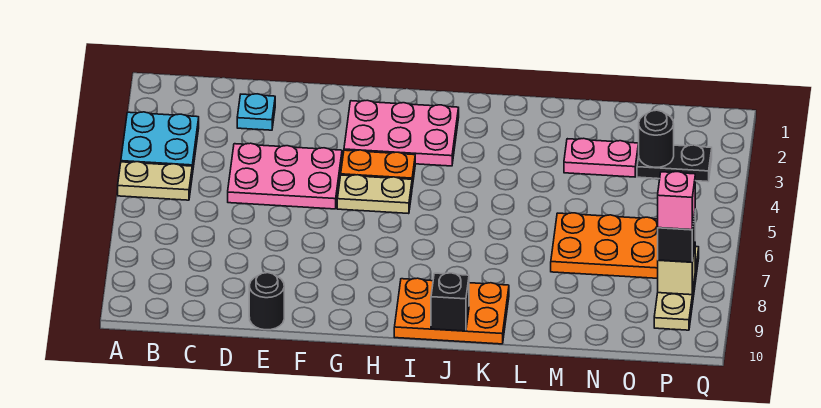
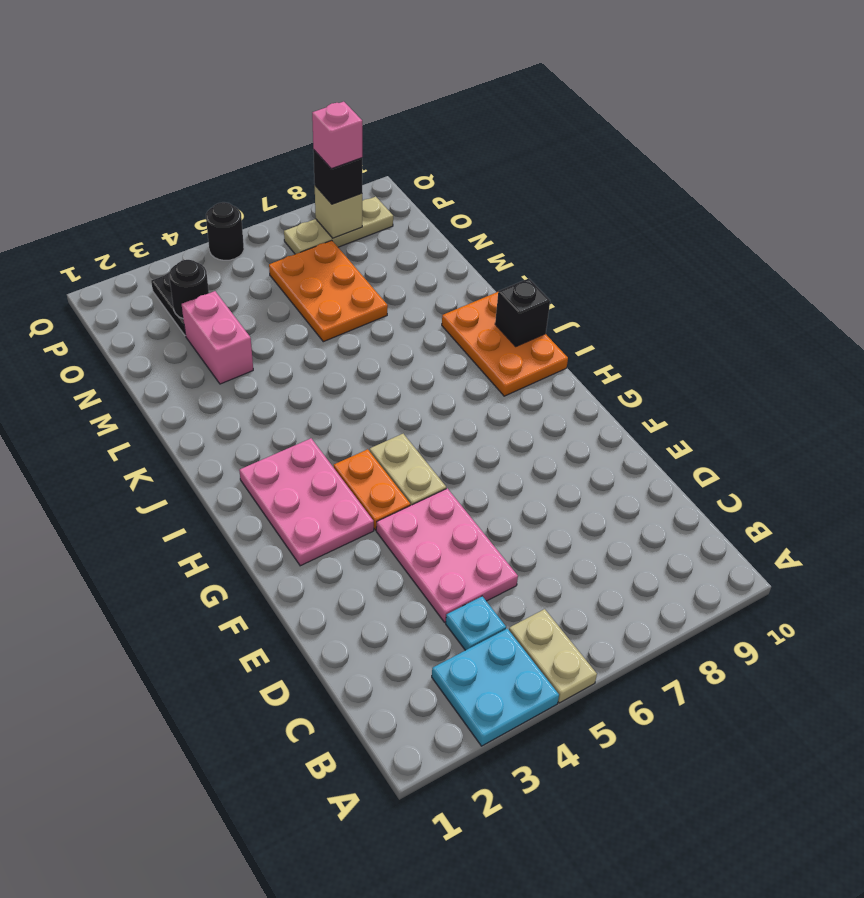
cyan 1x1 plate [237,94,275,130] -> cyan 1x1 plate moved to [446,596,506,650]
black 1x1 round brick [249,273,284,330] -> black 1x1 round brick moved to [206,202,244,260]
pink 1x2 plate [564,138,638,177] -> pink 1x2 brick [182,291,253,384]

